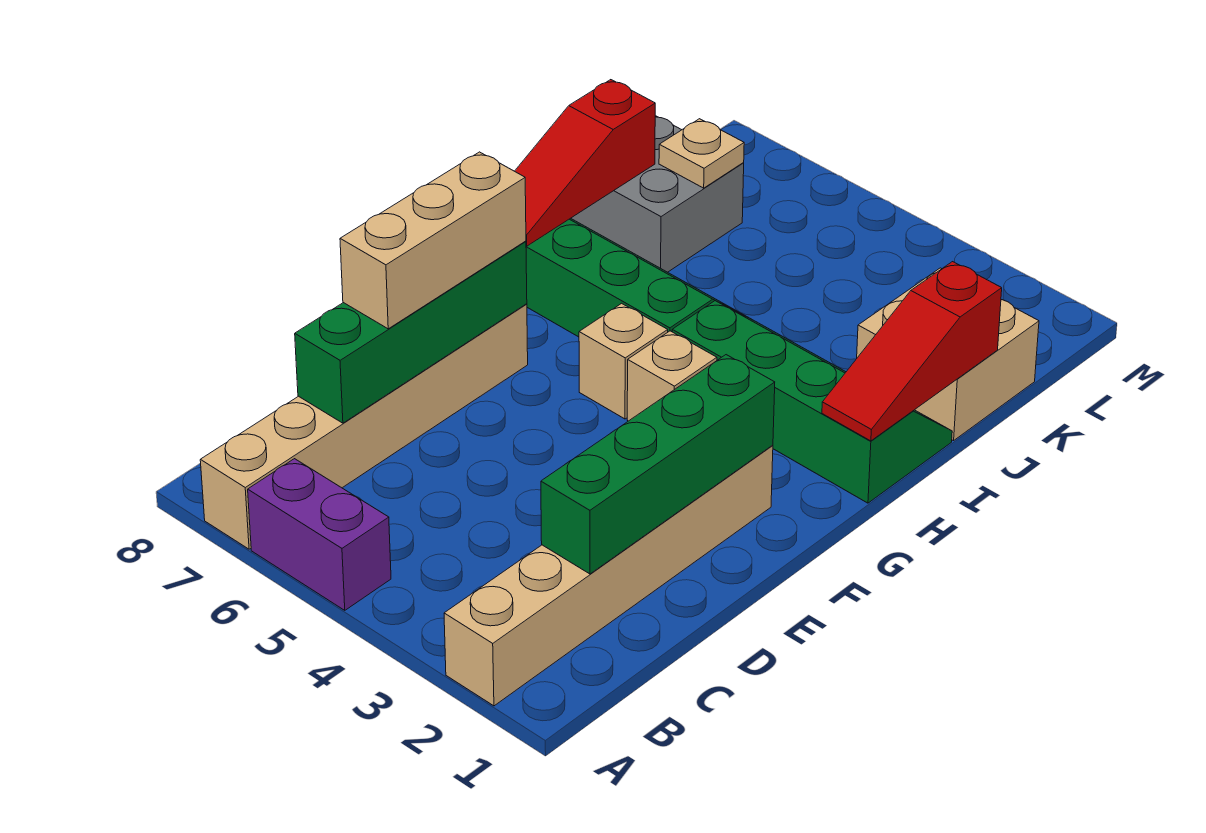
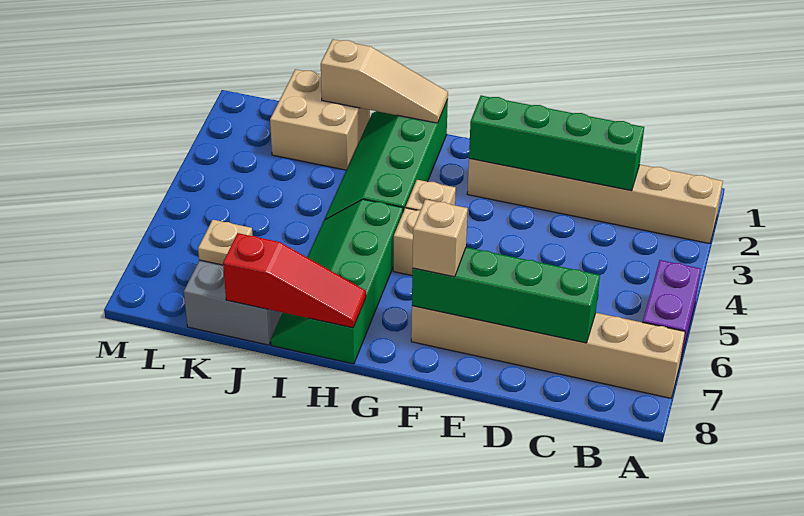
tan 1x3 brick [340,152,526,329] -> tan 1x1 brick [412,199,468,277]
red 1x3 slope [822,262,1002,441] -> tan 1x3 slope [321,39,448,123]

